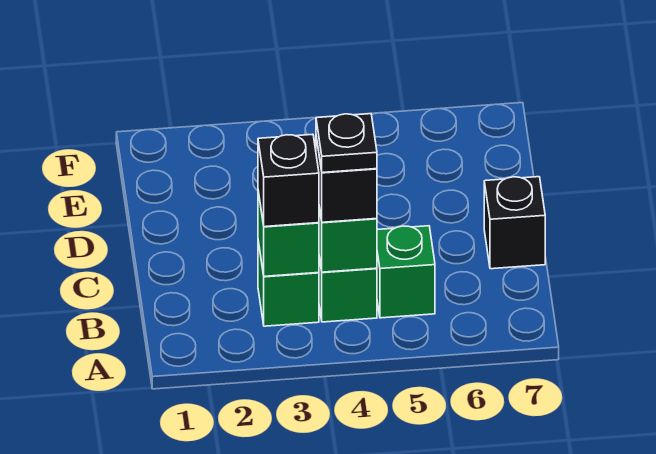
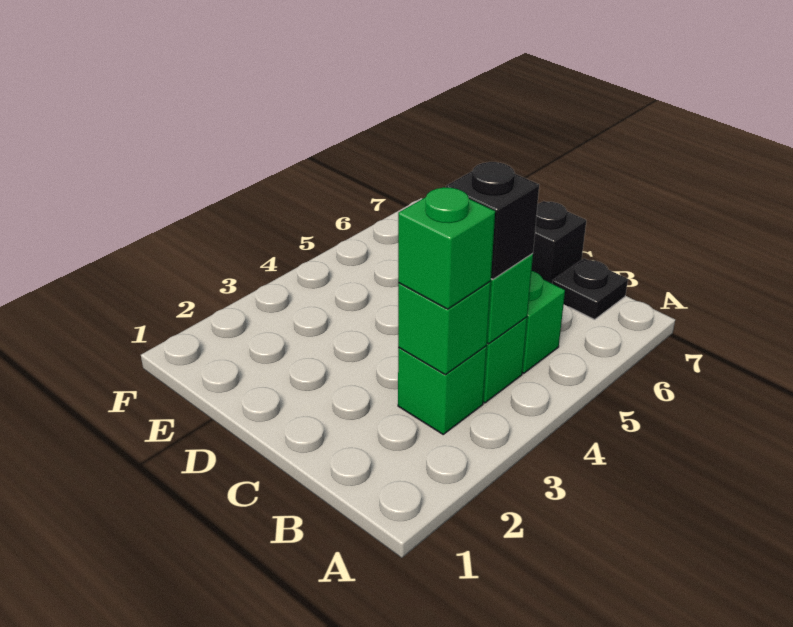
black 1x1 brick [258,134,319,227] -> green 1x1 brick [398,187,495,309]
black 1x1 plate [316,114,377,173] -> black 1x1 plate moved to [552,258,628,320]

